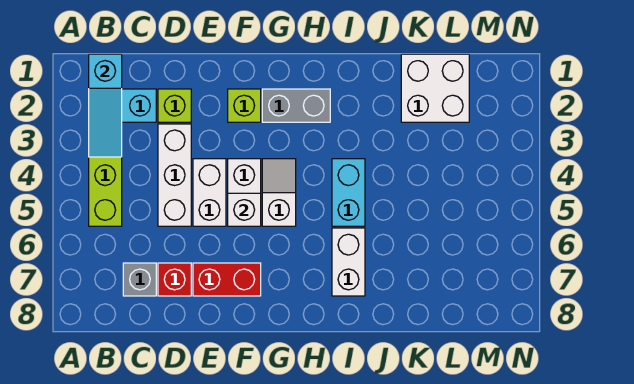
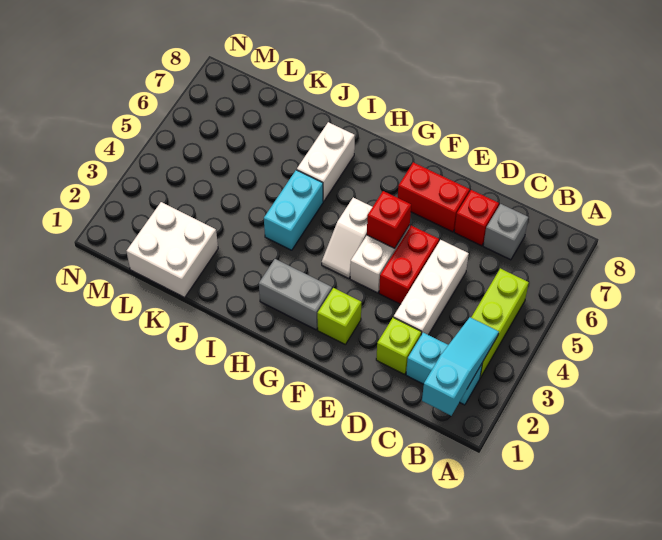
white 1x2 brick [193,159,226,226] -> red 1x2 brick [379,225,439,304]
white 1x1 brick [228,193,261,226] -> red 1x1 brick [367,191,411,248]

